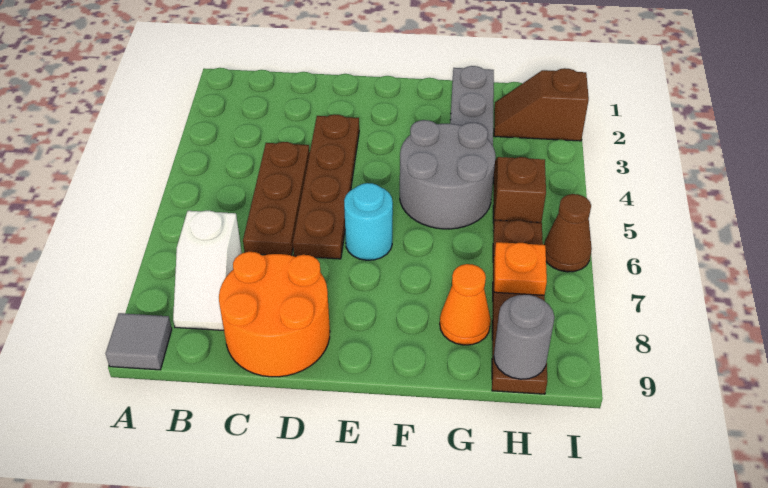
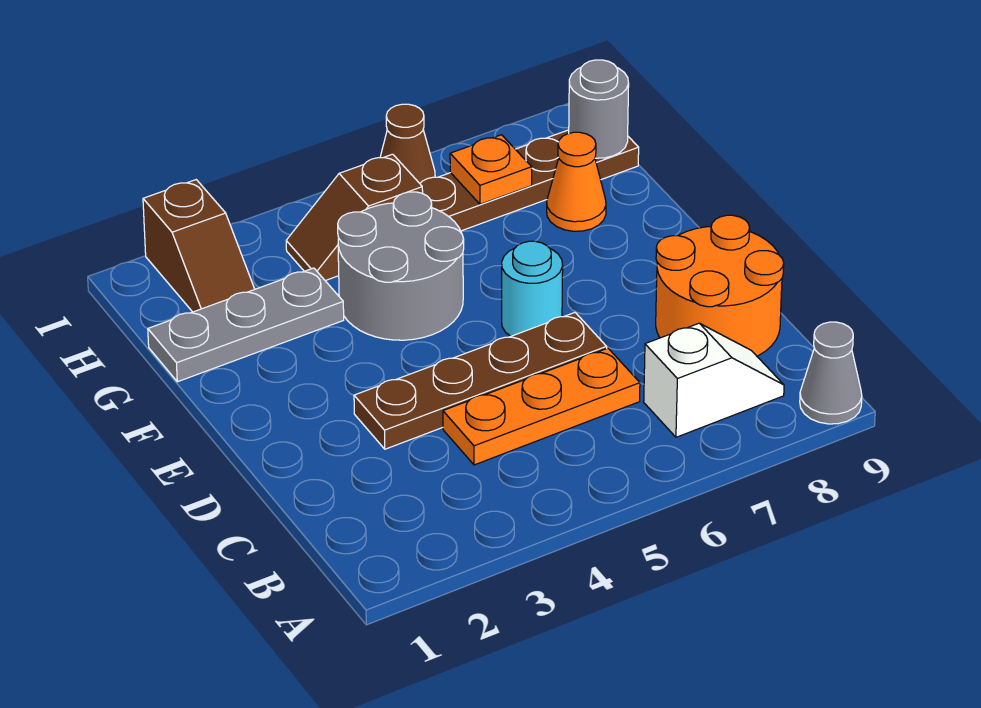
grey 1x1 tile [106,313,172,370] -> grey 1x1 cone [800,322,862,424]
brown 1x3 plate [243,142,310,255] -> orange 1x3 plate [443,348,640,465]

